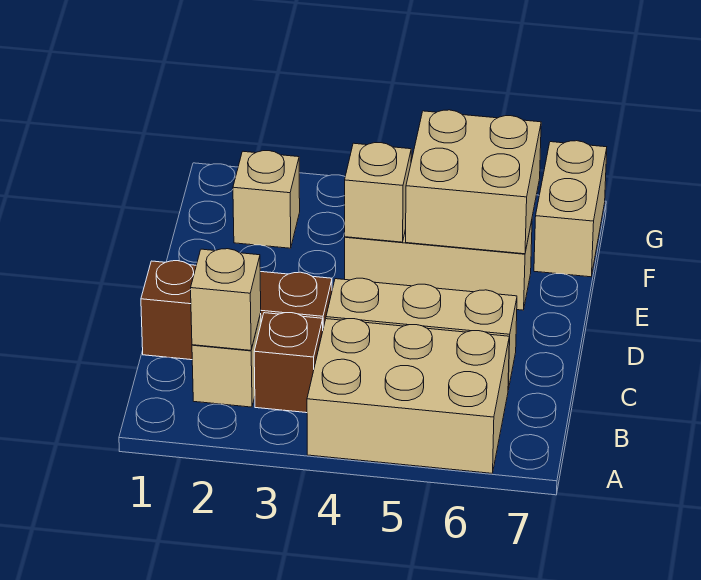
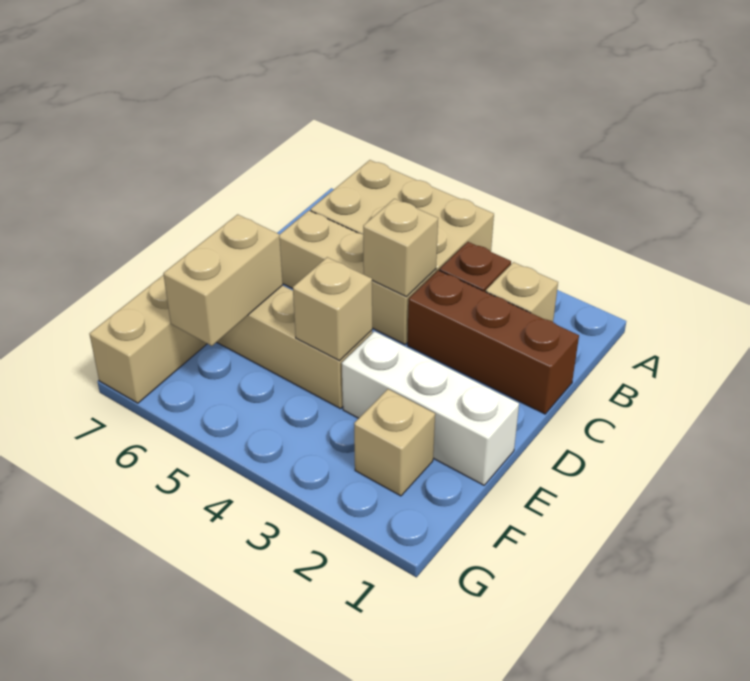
tan 1x1 brick [191,249,261,350] -> tan 1x1 brick moved to [363,199,438,297]
none -> white 1x3 brick [342,331,519,485]
tan 2x2 brick [406,110,541,254] -> tan 1x2 brick [163,214,283,346]

